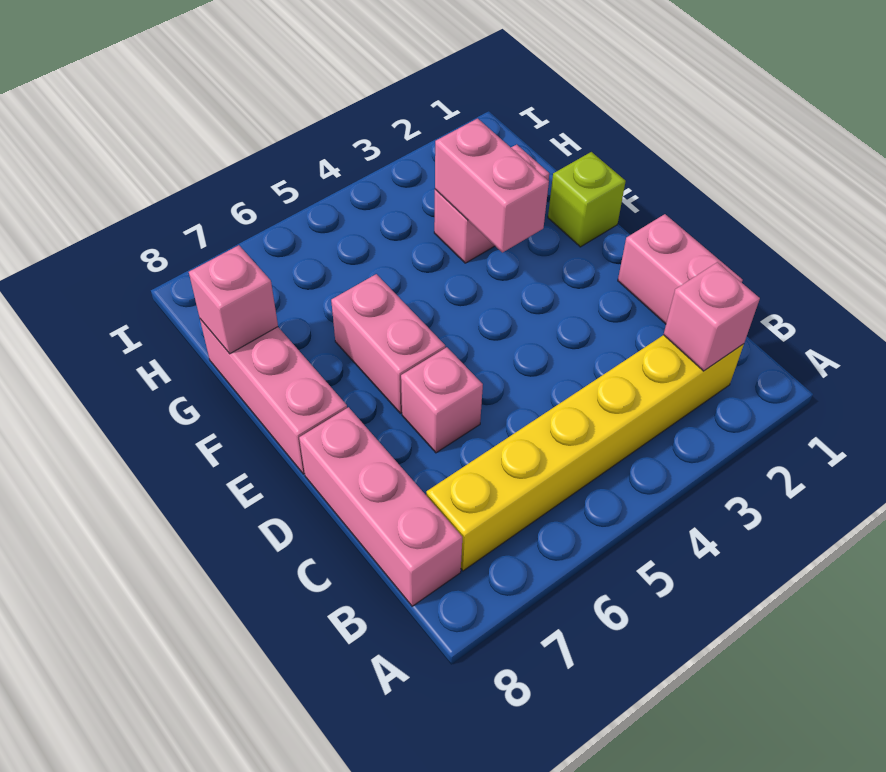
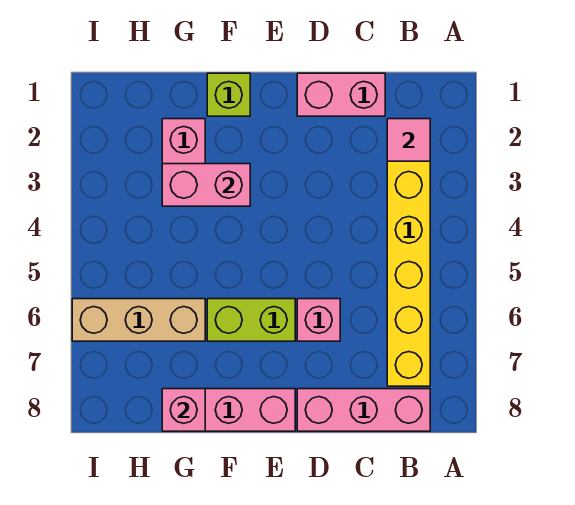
pink 1x1 brick [664,262,760,371] -> pink 1x1 tile [387,119,430,161]
pink 1x2 brick [331,274,445,414] -> lime 1x2 brick [207,299,295,341]
none -> tan 1x3 brick [72,299,205,341]

